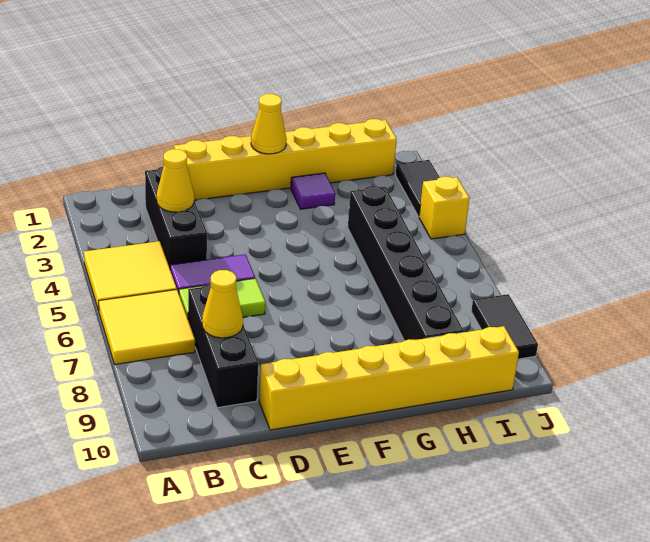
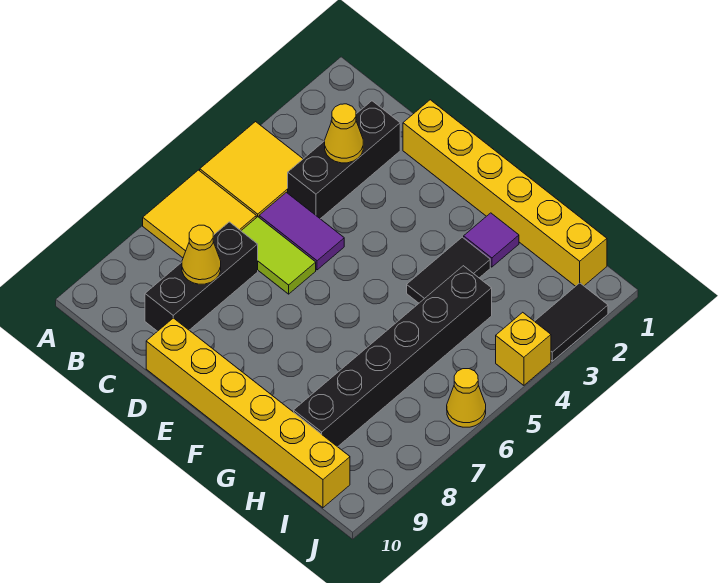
yellow 1x1 cone [251,94,287,154] -> yellow 1x1 cone moved to [447,369,486,427]
black 1x2 tile [471,294,538,359] -> black 1x2 tile moved to [407,237,490,303]

